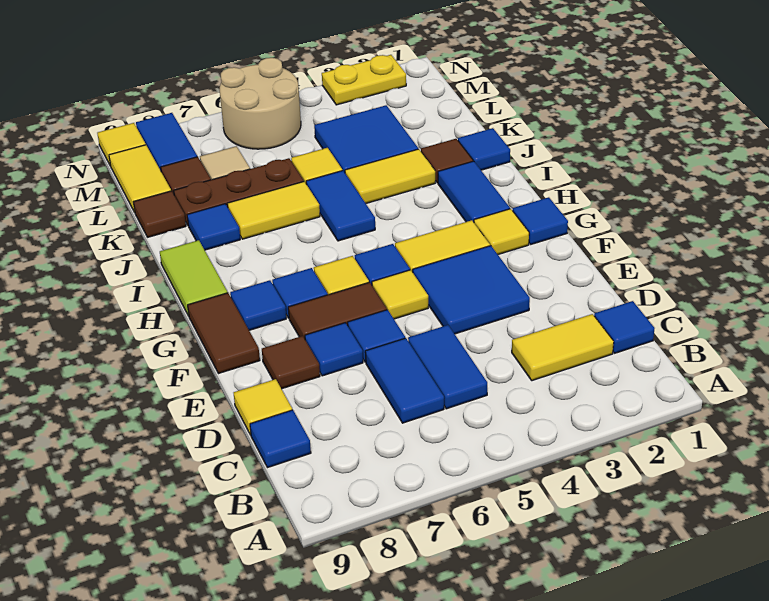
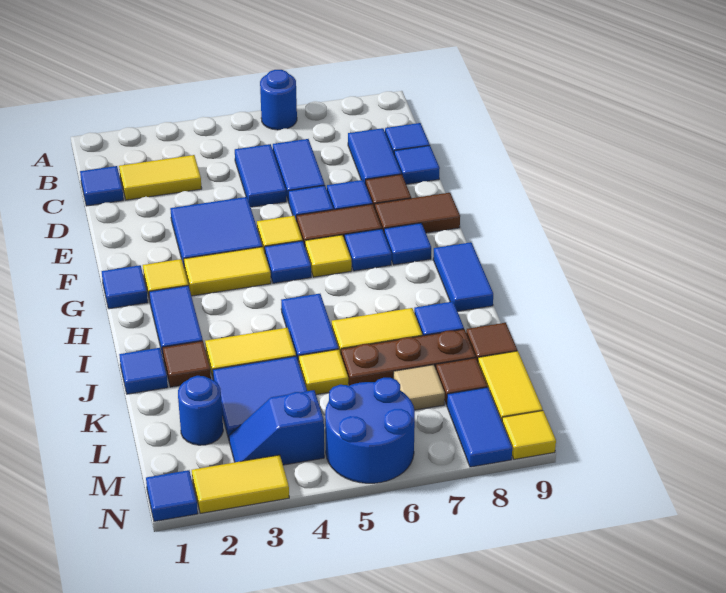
none -> blue 1x1 round brick [260,70,297,130]
none -> blue 1x2 tile [348,128,402,184]
yellow 1x1 tile [234,379,292,435] -> blue 1x1 tile [394,146,440,184]
brown 1x2 tile [188,293,260,374] -> brown 1x2 tile turned to [375,193,460,233]
lime 1x2 tile [160,240,228,316] -> blue 1x2 tile [433,242,493,311]
none -> blue 1x1 round brick [178,376,223,445]
none -> blue 1x2 slope [229,390,324,465]
tan 2x2 round brick [220,58,301,149] -> blue 2x2 round brick [325,378,415,483]
none -> blue 1x1 tile [146,470,198,521]
yellow 1x2 plate [322,55,406,105] -> yellow 1x2 tile [192,455,289,514]

